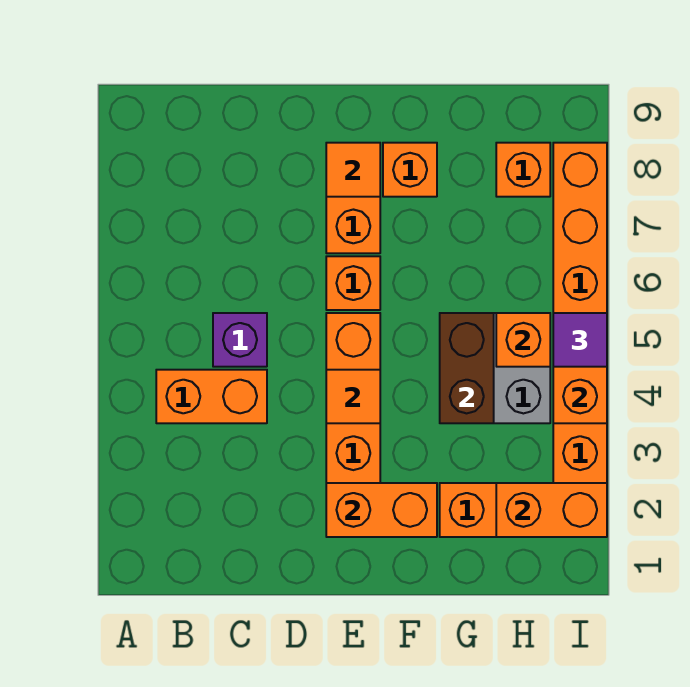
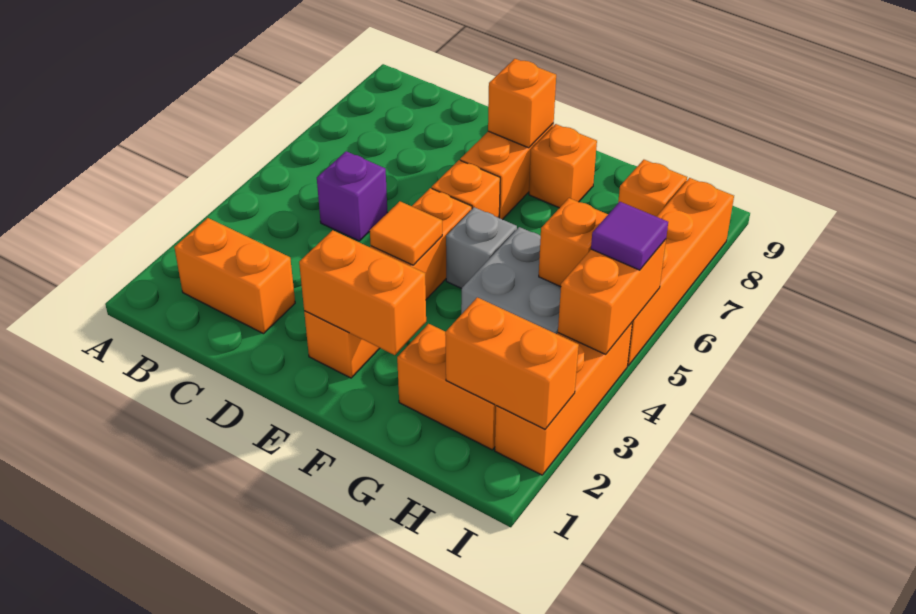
orange 1x2 brick [156,370,267,423] -> orange 1x2 brick moved to [174,218,295,334]
orange 1x1 tile [326,143,380,197] -> orange 1x1 brick [488,59,556,148]
none -> grey 1x1 brick [446,207,517,289]
brown 1x2 brick [440,313,494,423] -> none

